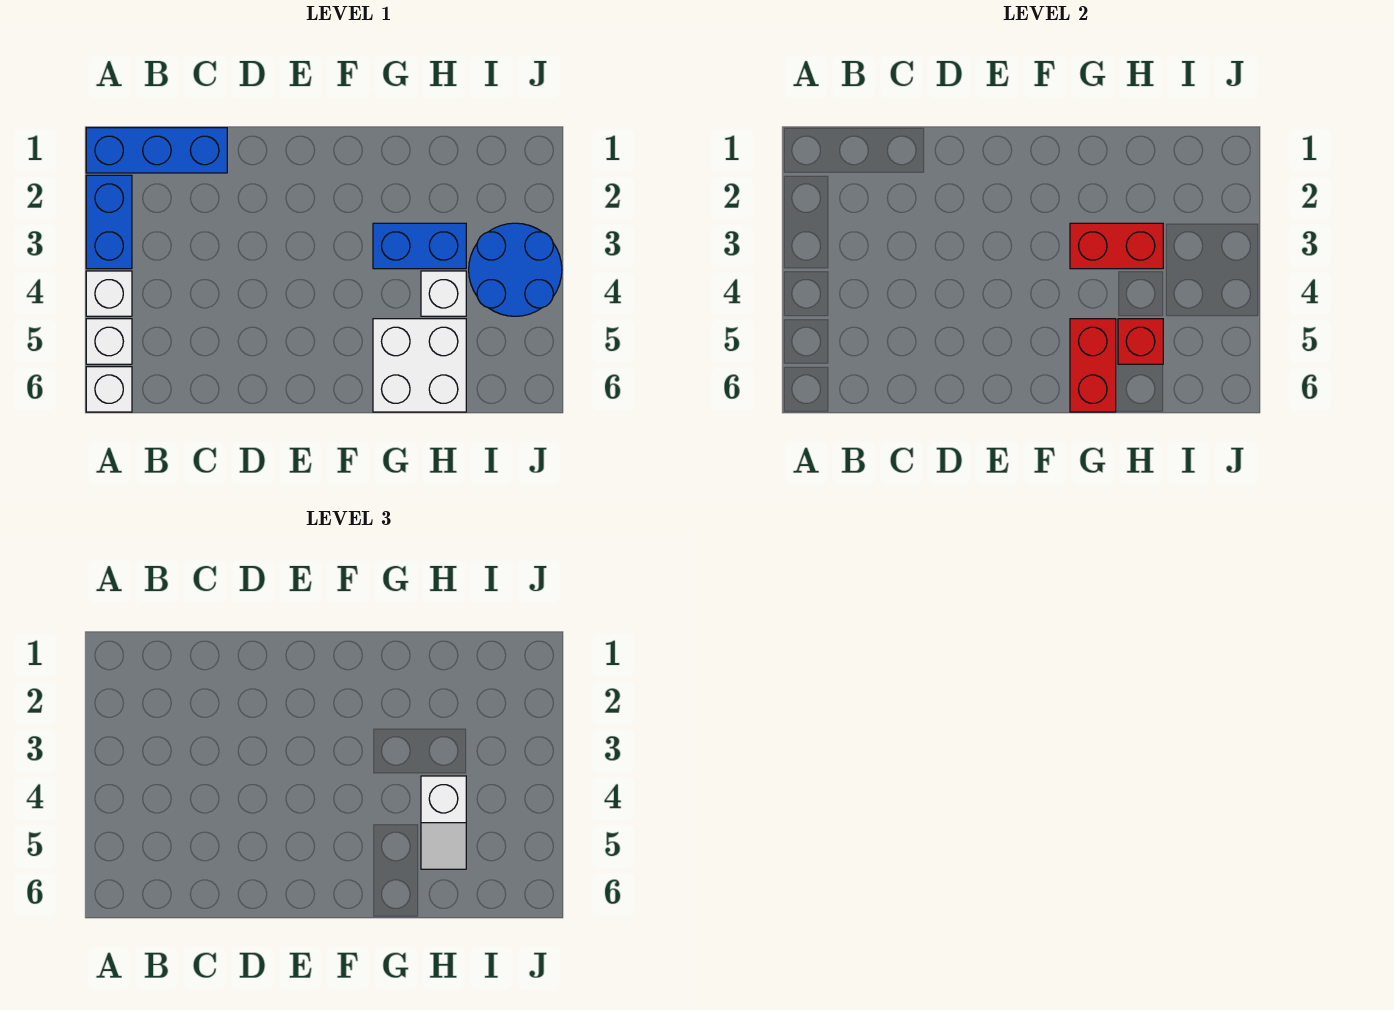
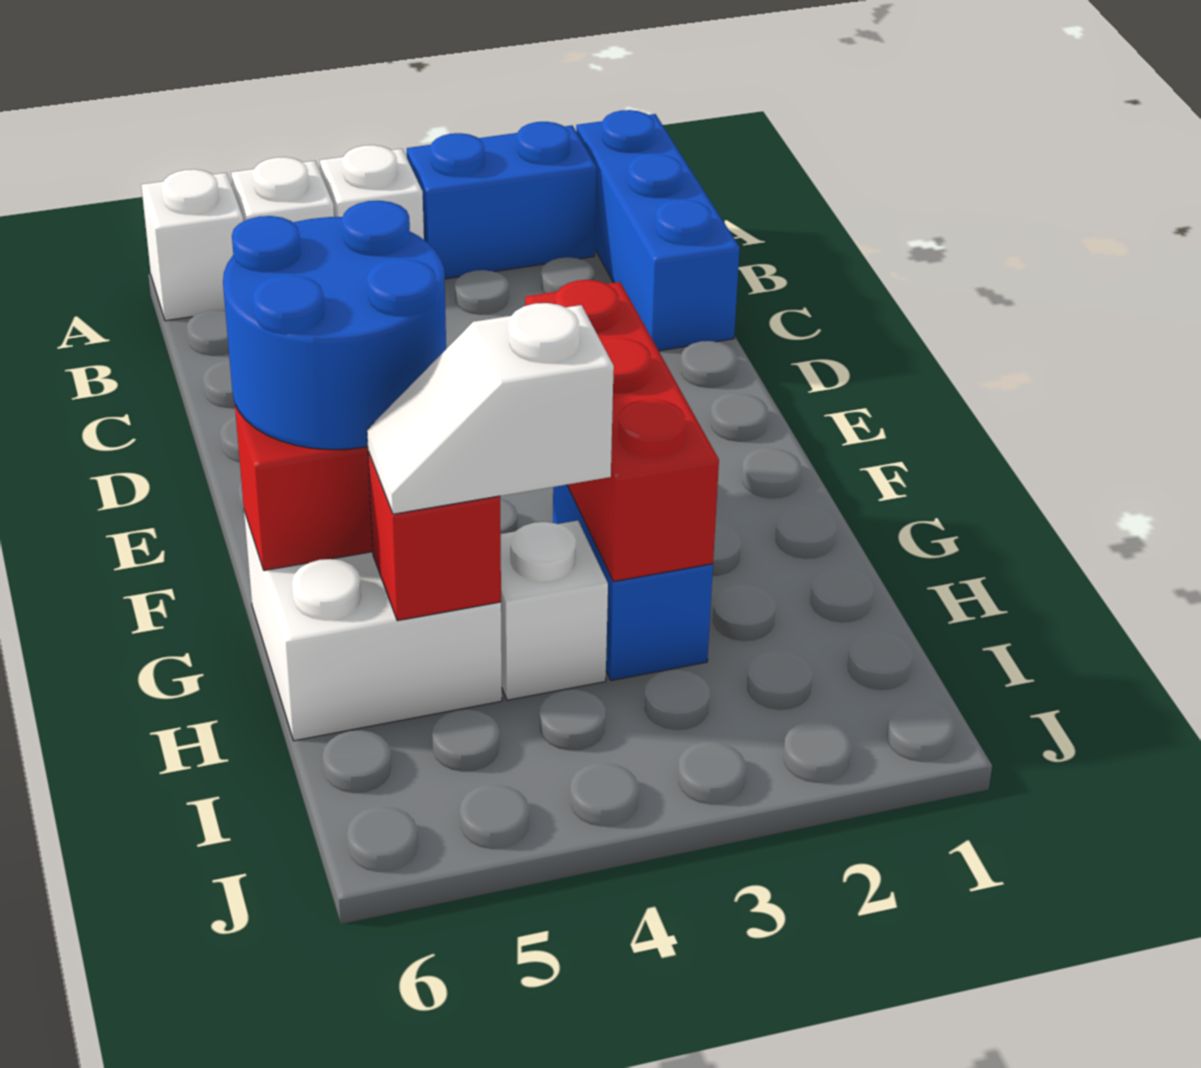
red 1x2 brick [1070,223,1163,269] -> red 1x3 brick [525,280,719,582]
blue 2x2 round brick [469,223,562,316] -> blue 2x2 round brick moved to [223,201,446,449]

